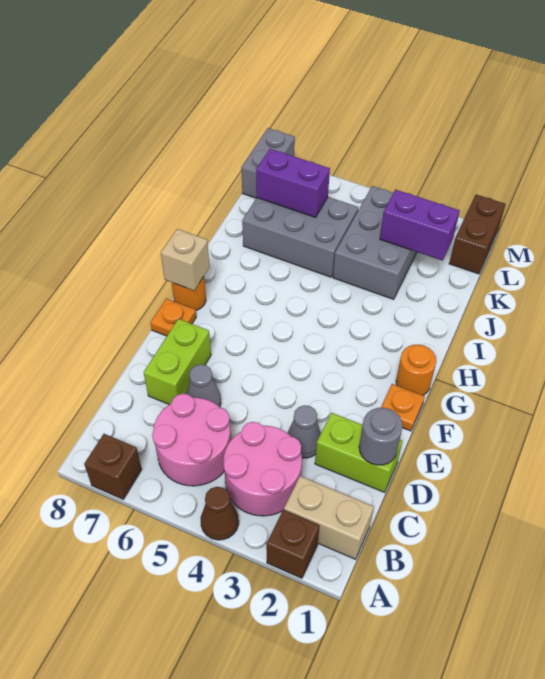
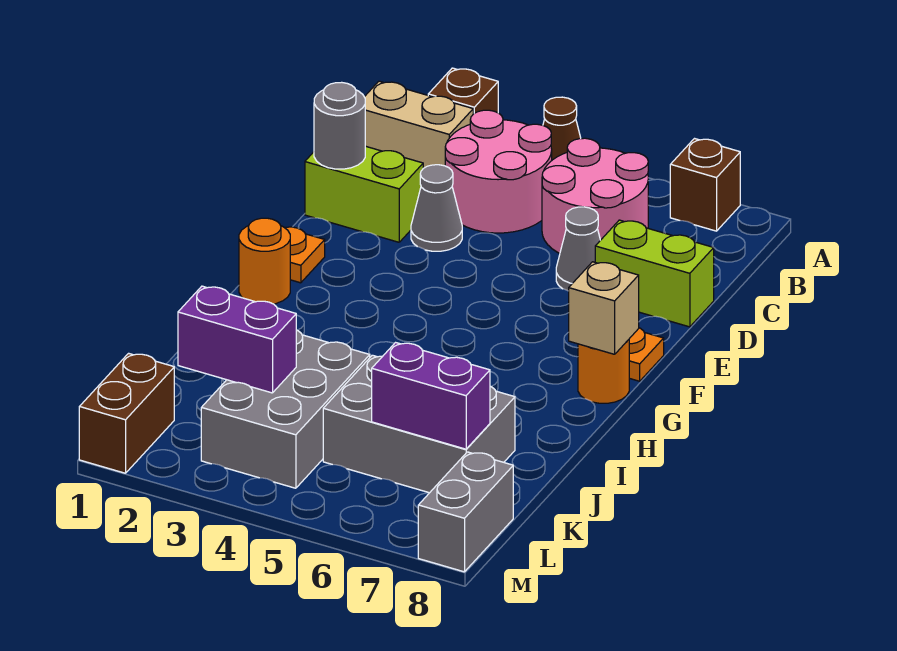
lime 1x2 brick [144,319,211,405] -> lime 1x2 brick turned to [595,220,714,327]

